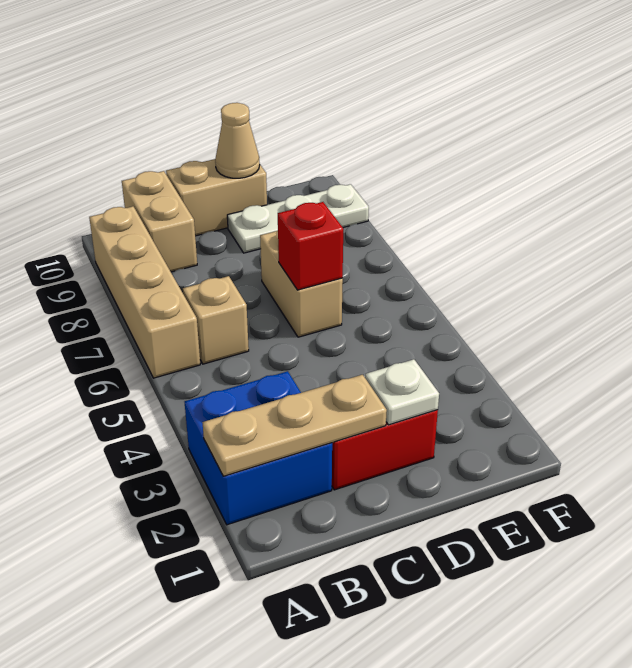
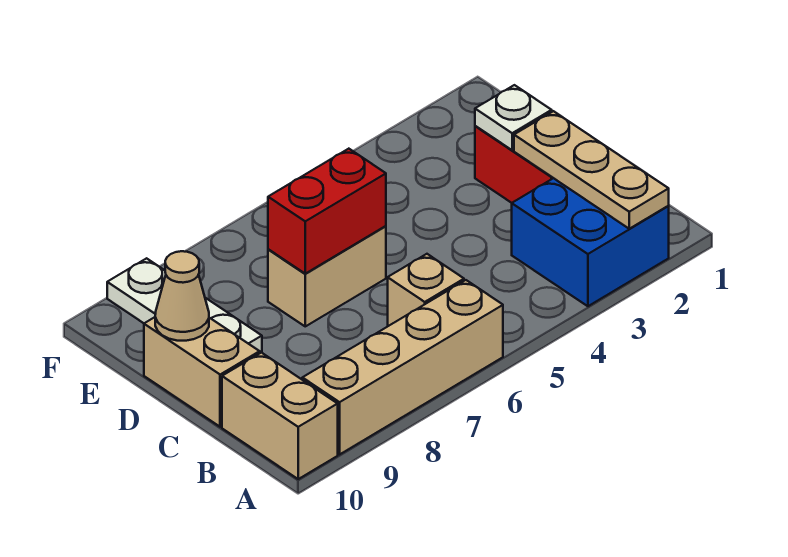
tan 1x2 brick [122,171,197,272] -> tan 1x2 brick turned to [222,353,338,479]
red 1x1 brick [278,202,343,290] -> red 1x2 brick [268,149,386,274]

